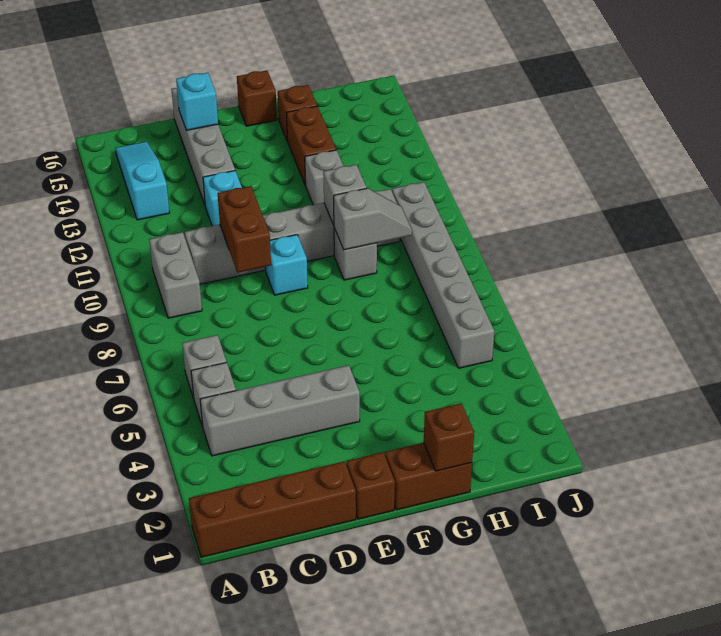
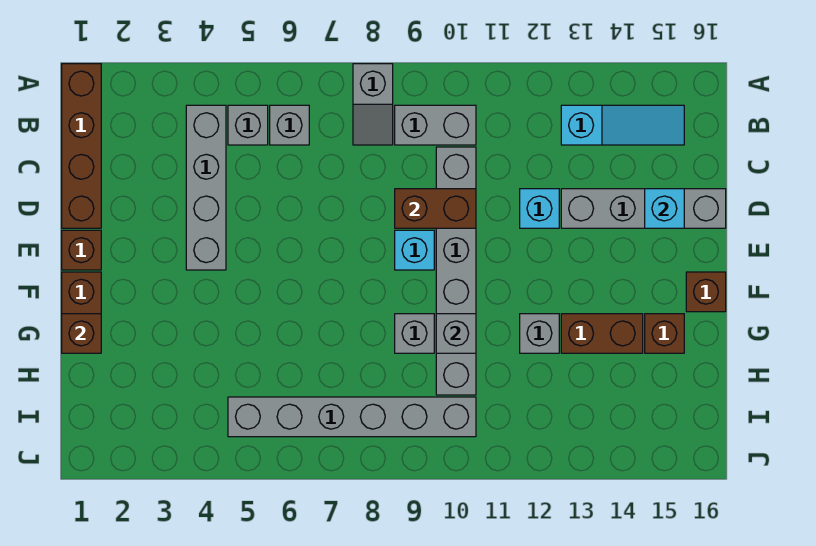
grey 1x2 slope [334,188,412,250] -> grey 1x2 slope moved to [353,64,393,145]

